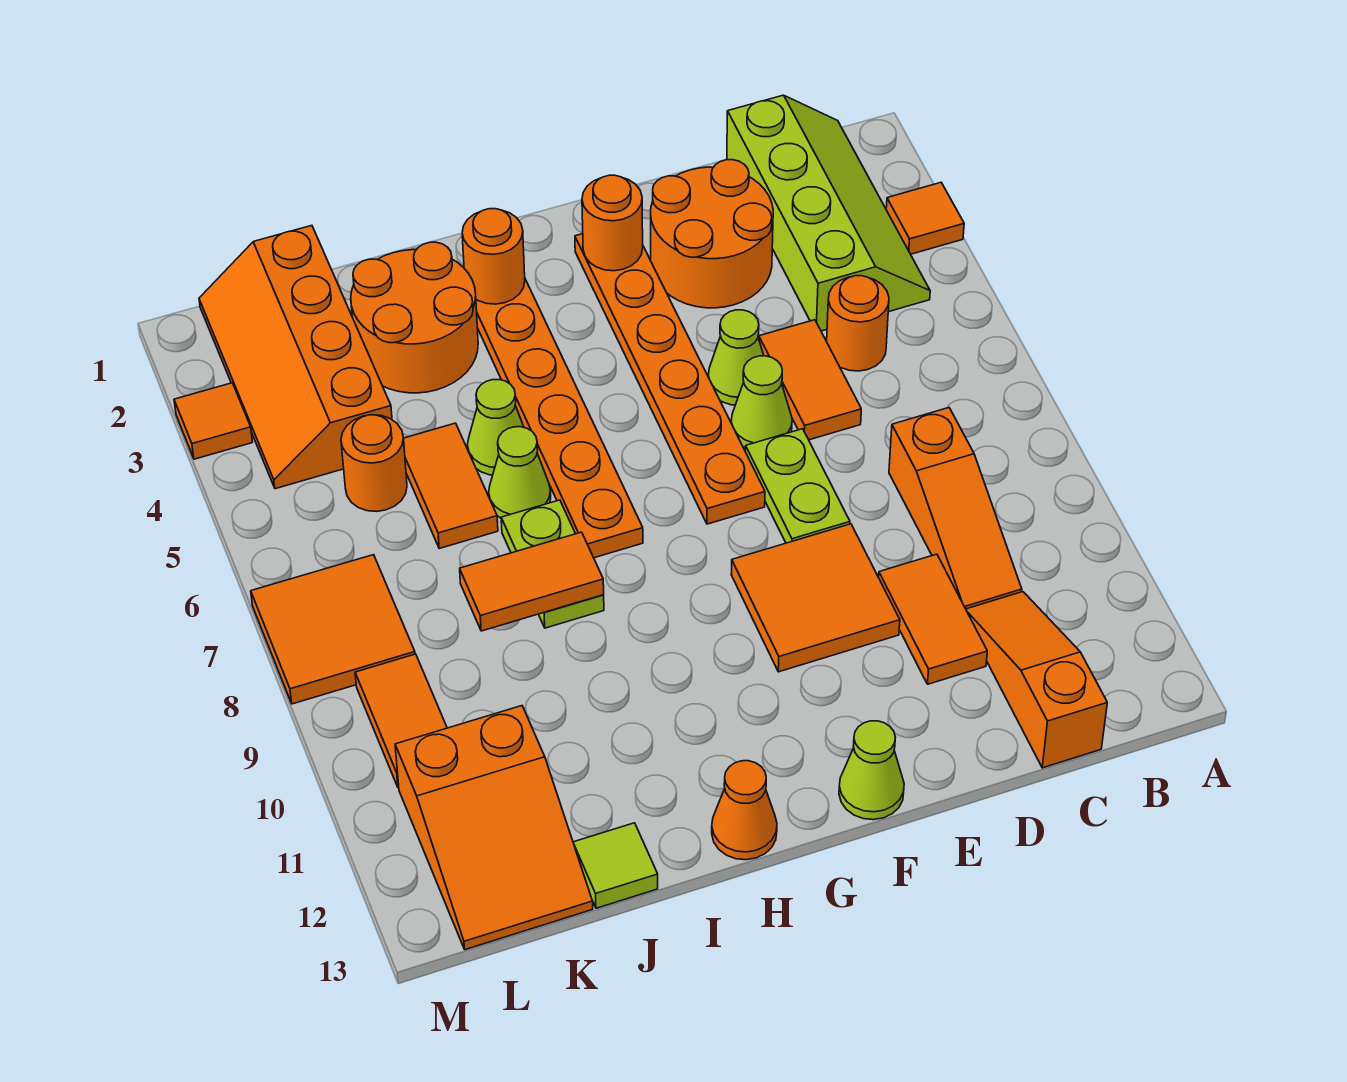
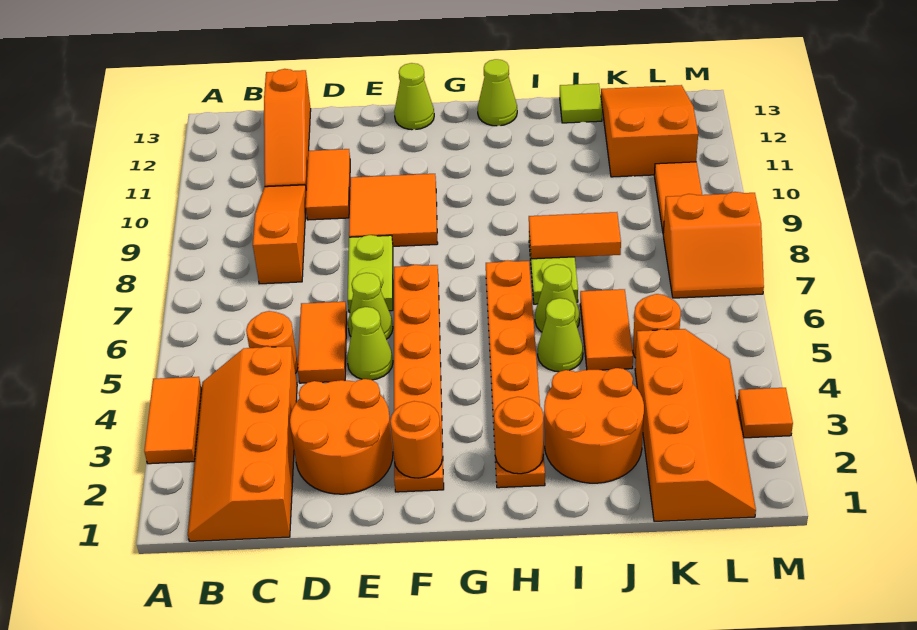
orange 1x1 tile [886,183,964,254] -> orange 1x2 tile [144,377,202,464]
lime 2x4 slope [727,95,930,331] -> orange 2x4 slope [188,346,297,541]
orange 1x1 cone [712,761,777,860] -> lime 1x1 cone [478,59,517,126]
orange 2x2 tile [251,555,415,704] -> orange 2x2 slope [663,192,764,298]

